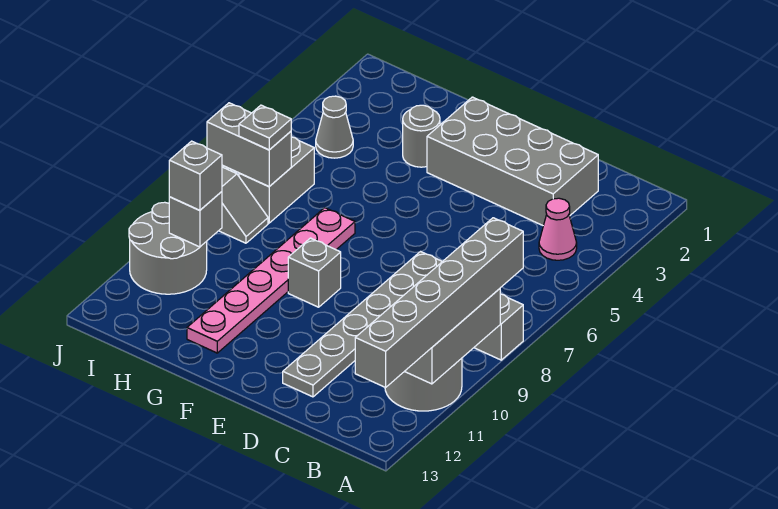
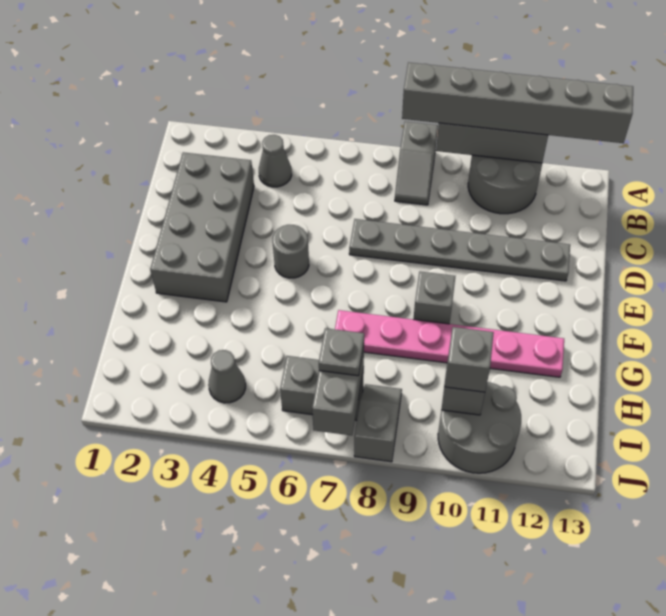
pink 1x1 cone [539,198,577,260] -> grey 1x1 cone [259,135,292,187]
grey 1x1 round brick [403,105,440,167] -> grey 1x1 round brick moved to [272,225,309,278]

